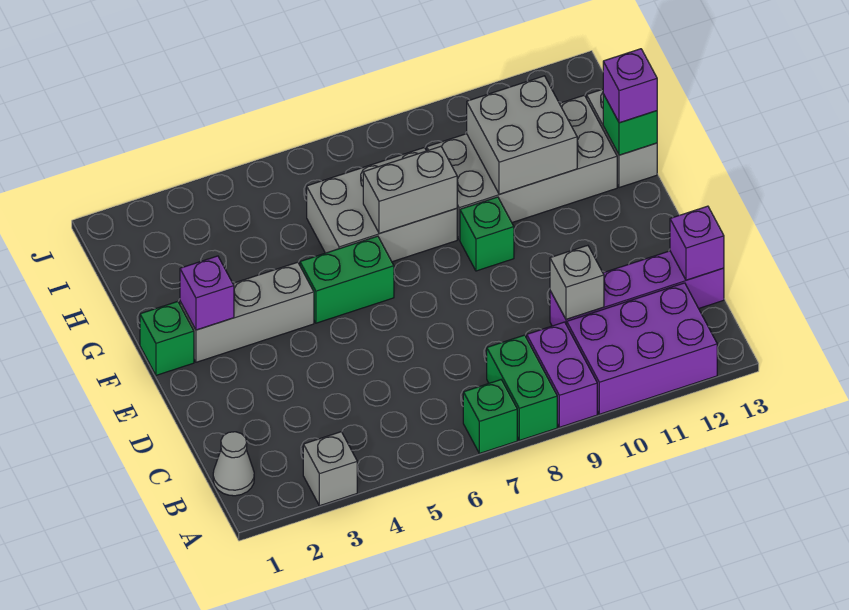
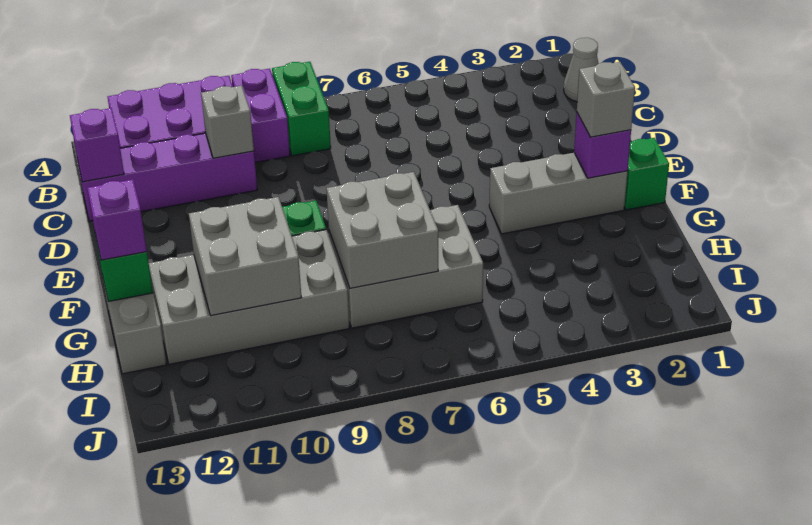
grey 1x1 brick [303,432,357,506] -> grey 1x1 brick moved to [577,62,635,137]
green 1x1 brick [463,380,517,453] -> none
green 1x2 brick [300,236,394,323] -> none
grey 1x2 brick [363,146,457,234] -> grey 2x2 brick [326,172,438,288]

